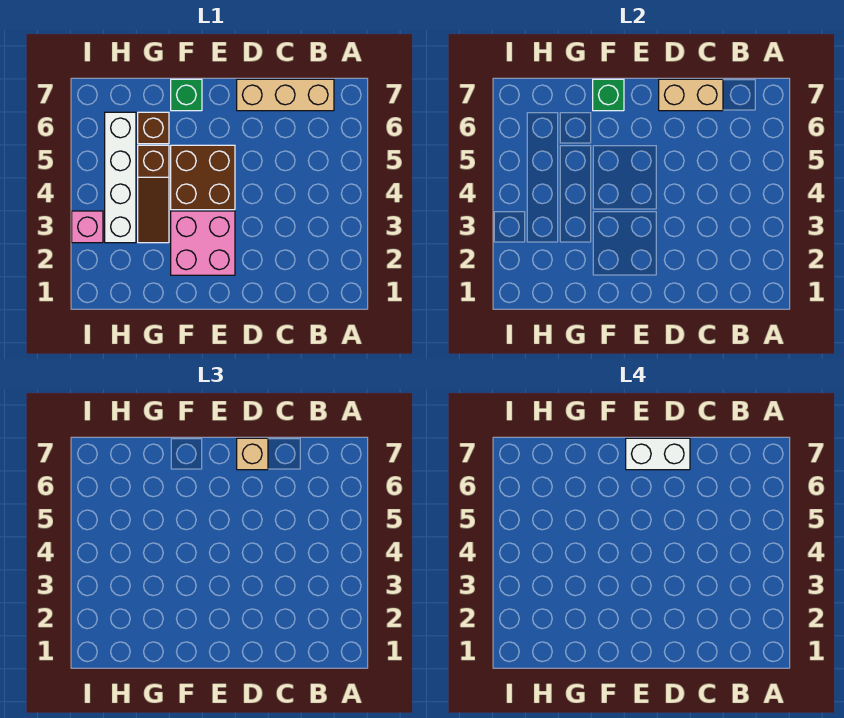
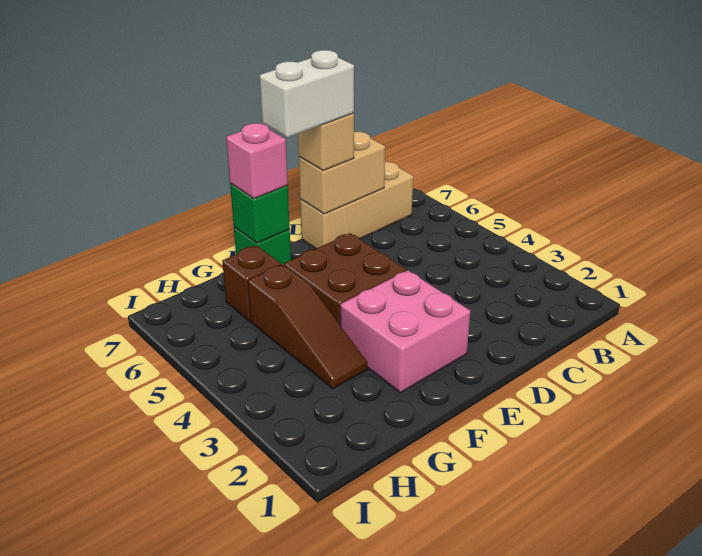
white 1x4 brick [105,112,136,243] -> none
pink 1x1 brick [72,211,103,243] -> pink 1x1 brick moved to [226,123,288,199]

